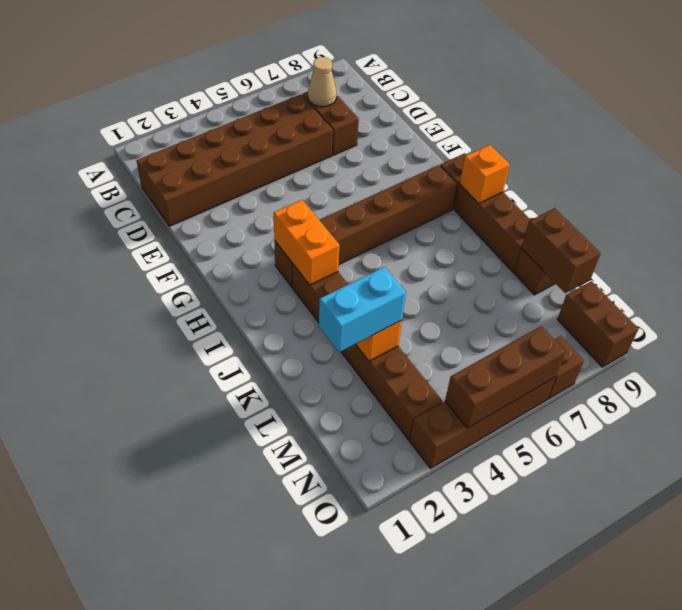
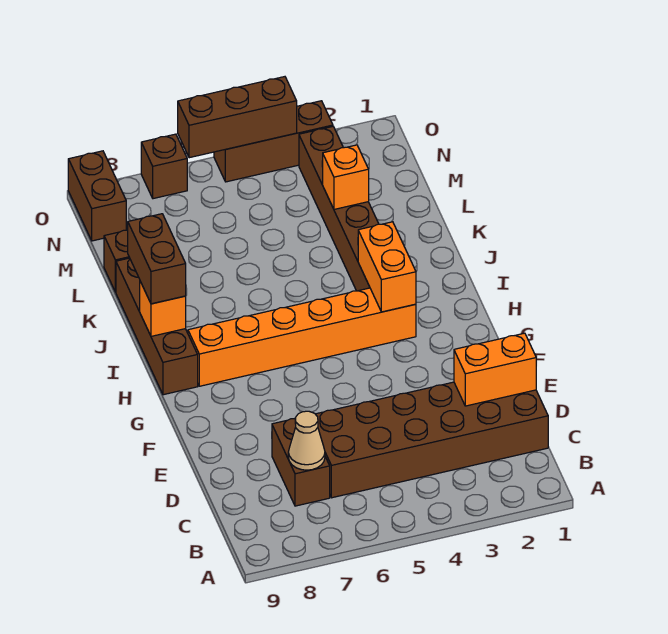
none -> orange 1x2 brick [454,333,536,406]
brown 1x6 brick [275,165,457,287] -> orange 1x6 brick [188,288,416,386]
cyan 1x2 brick [319,267,406,352] -> none
brown 1x2 brick [521,208,601,293] -> brown 1x2 brick moved to [128,214,186,304]
brown 1x4 brick [410,378,555,469] -> brown 1x3 brick [214,101,333,182]

